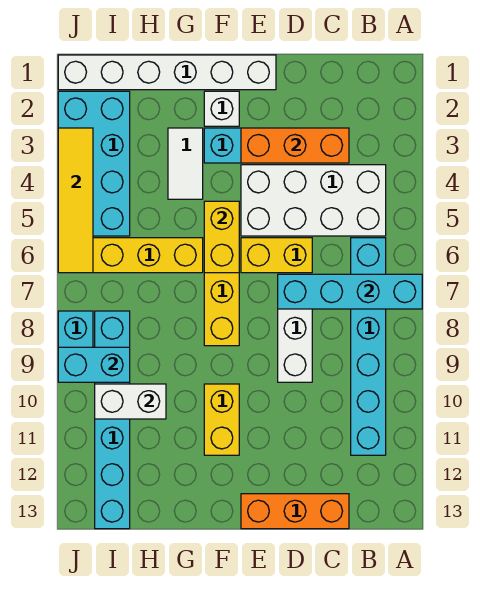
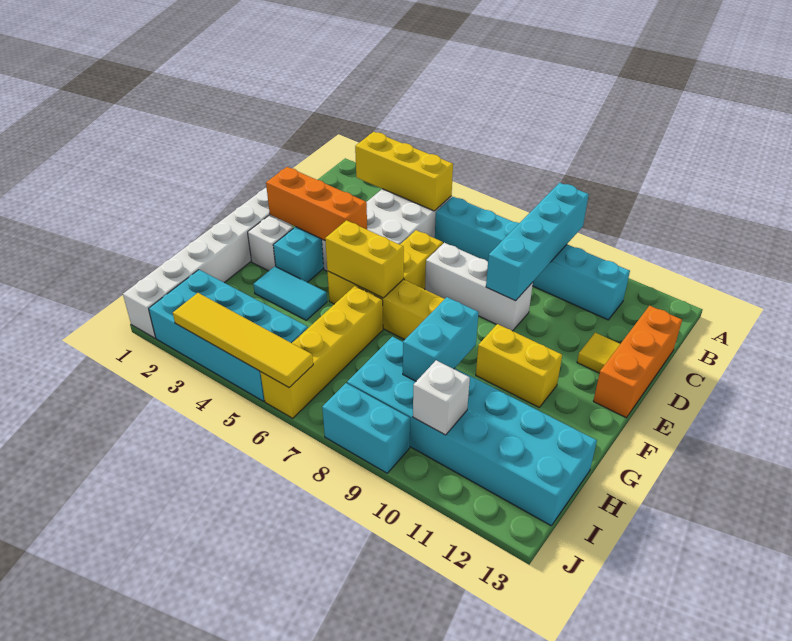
cyan 1x4 brick [278,274,422,309] -> cyan 1x4 brick moved to [486,183,589,301]
none -> yellow 1x3 brick [355,132,453,211]
orange 1x3 brick [241,128,349,163] -> orange 1x3 brick turned to [266,167,367,240]
none -> yellow 1x1 tile [577,333,620,373]
white 1x2 tile [168,128,203,199] -> cyan 1x2 tile [253,266,327,320]
white 1x2 brick [95,384,166,419] -> white 1x1 brick [413,360,470,435]
cyan 1x6 brick [95,311,130,529] -> cyan 2x6 brick [347,337,597,526]
cyan 1x2 brick [58,347,130,382] -> cyan 1x2 brick moved to [403,297,479,381]

